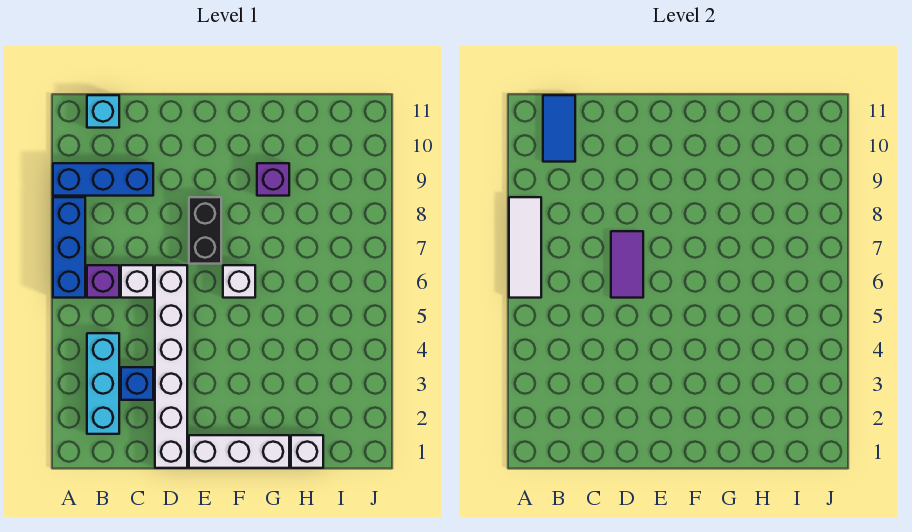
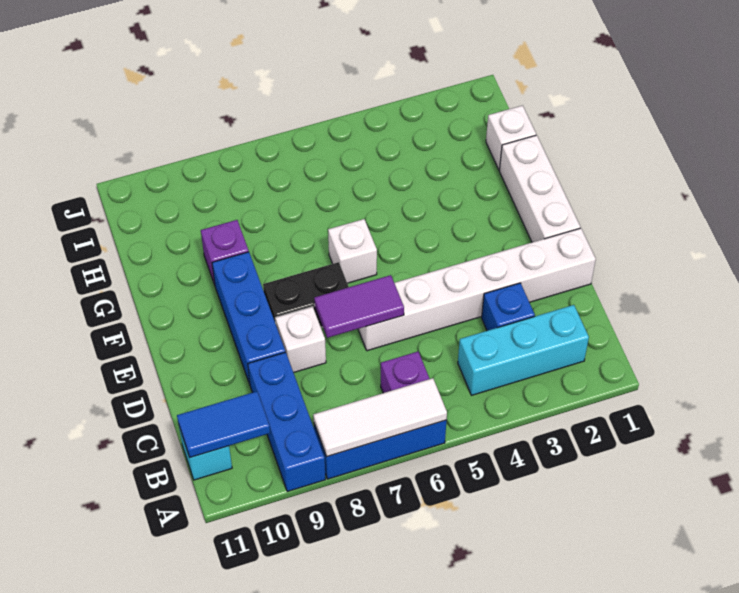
white 1x1 brick [121,265,153,298] -> white 1x1 brick moved to [275,307,326,373]
none -> blue 1x3 brick [212,252,285,384]

